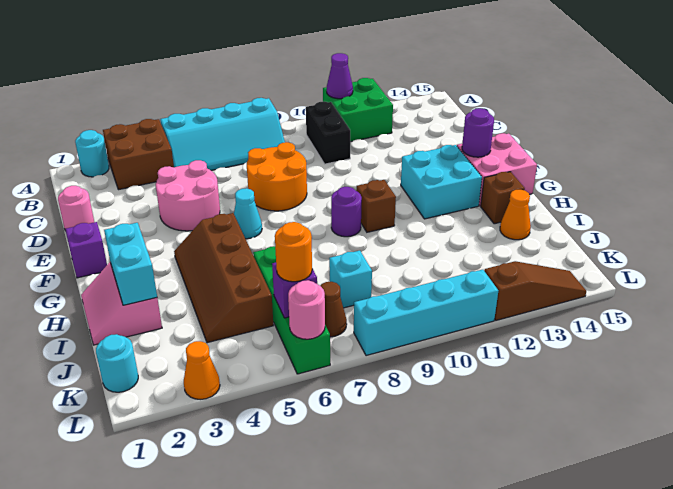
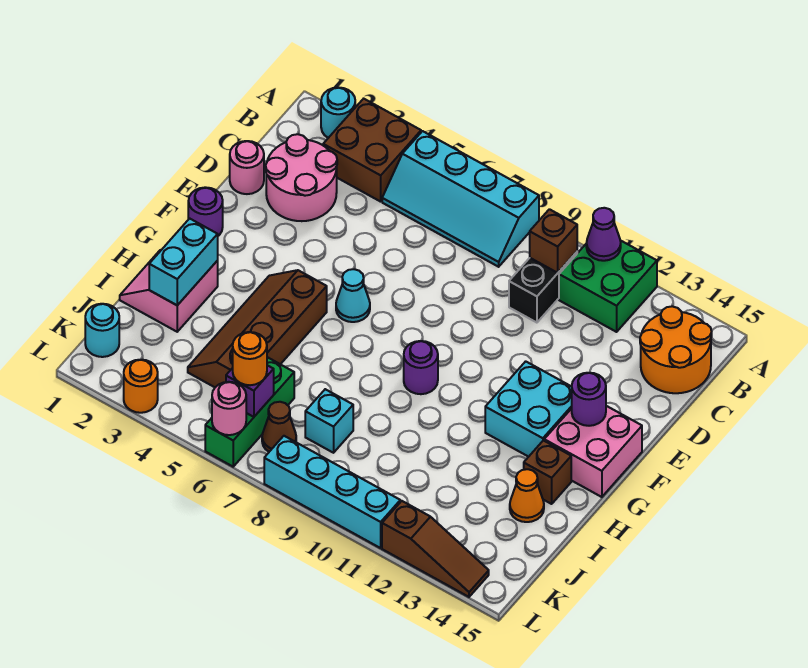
pink 2x2 round brick [156,160,220,231] -> pink 2x2 round brick moved to [266,134,337,221]
orange 2x2 round brick [247,142,307,211] -> orange 2x2 round brick moved to [640,306,712,393]
purple 1x1 brick [65,222,107,278] -> purple 1x1 round brick [188,187,223,236]
brown 1x1 brick [356,180,396,232] -> brown 1x1 brick moved to [530,209,577,273]
green 1x4 brick [253,246,330,374] -> green 1x3 brick [205,357,294,467]
orange 1x1 cone [184,341,220,399] -> orange 1x1 round brick [124,360,158,413]

